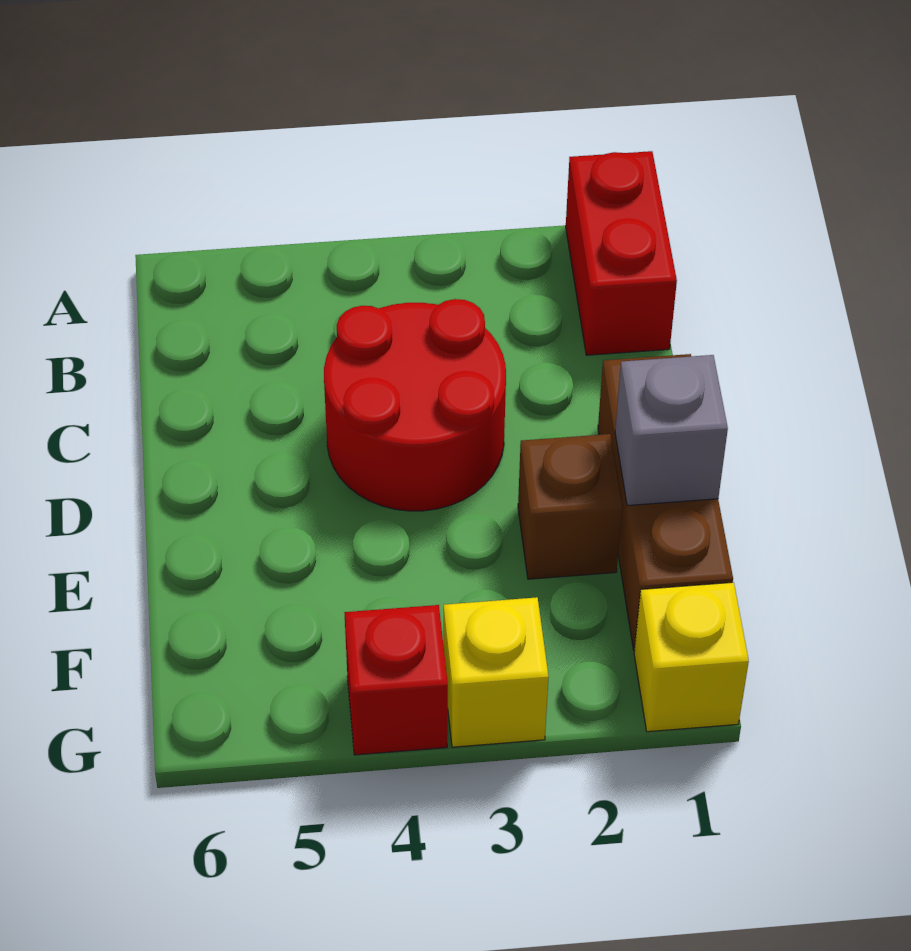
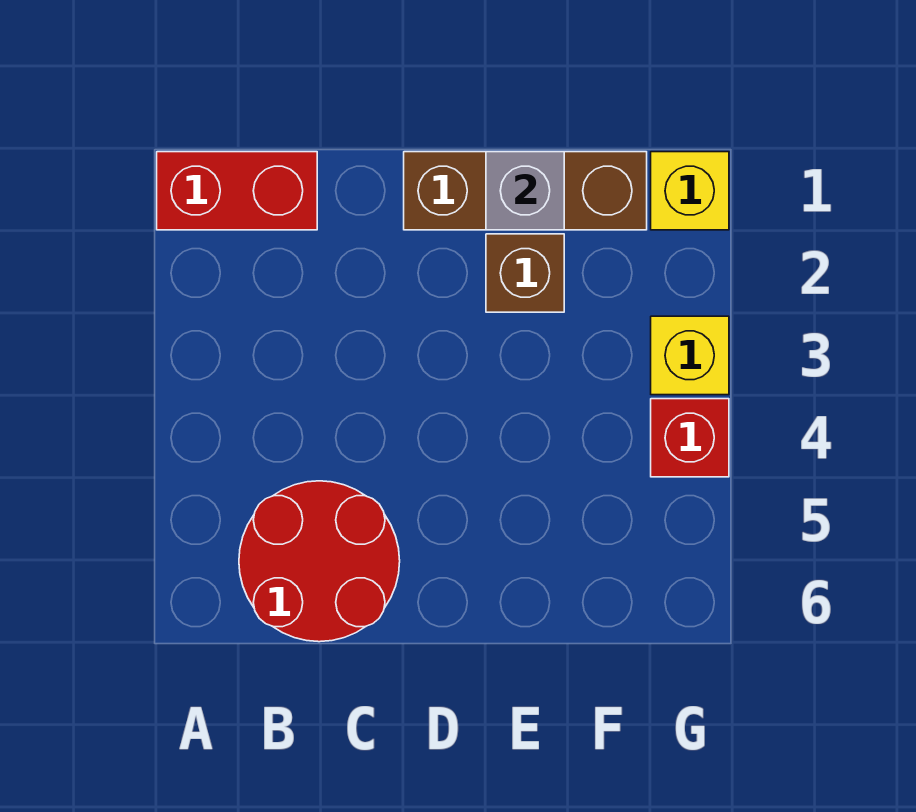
red 2x2 round brick [324,299,506,511] -> red 2x2 round brick moved to [239,481,400,642]

